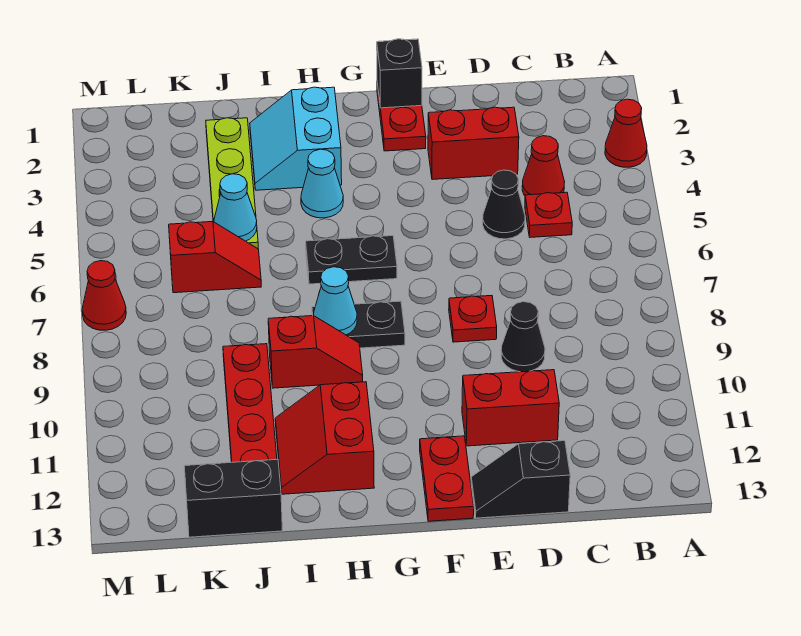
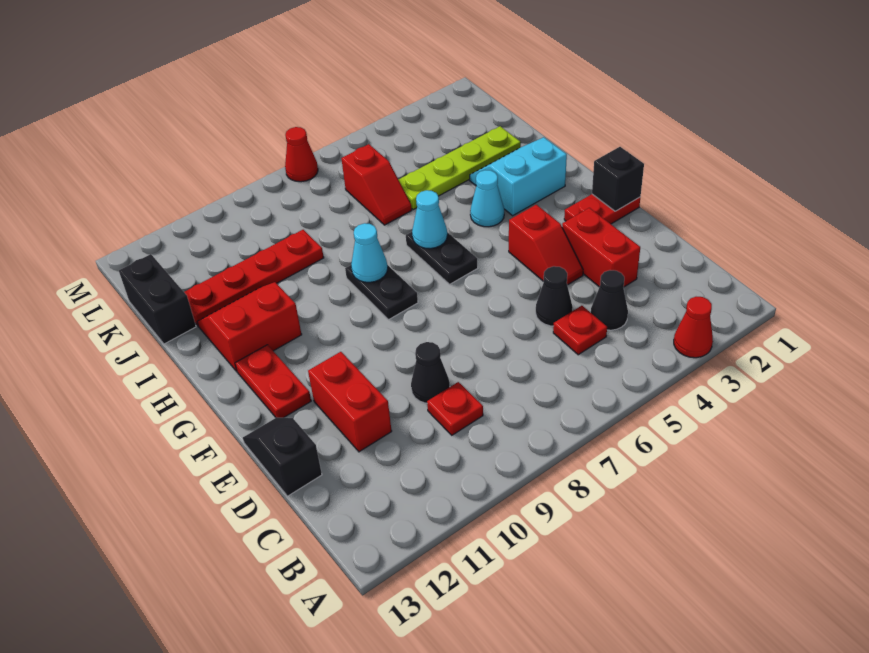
red 1x1 cone [522,136,564,196] -> black 1x1 cone [591,270,628,330]
red 1x1 plate [449,296,497,342] -> red 1x1 plate moved to [427,382,483,435]
red 1x2 plate [420,436,474,521] -> red 1x2 plate turned to [235,345,311,418]
red 1x2 slope [268,316,363,388] -> red 1x2 slope moved to [509,205,583,285]
cyan 1x1 cone [214,174,257,241] -> cyan 1x1 cone moved to [412,190,447,249]

